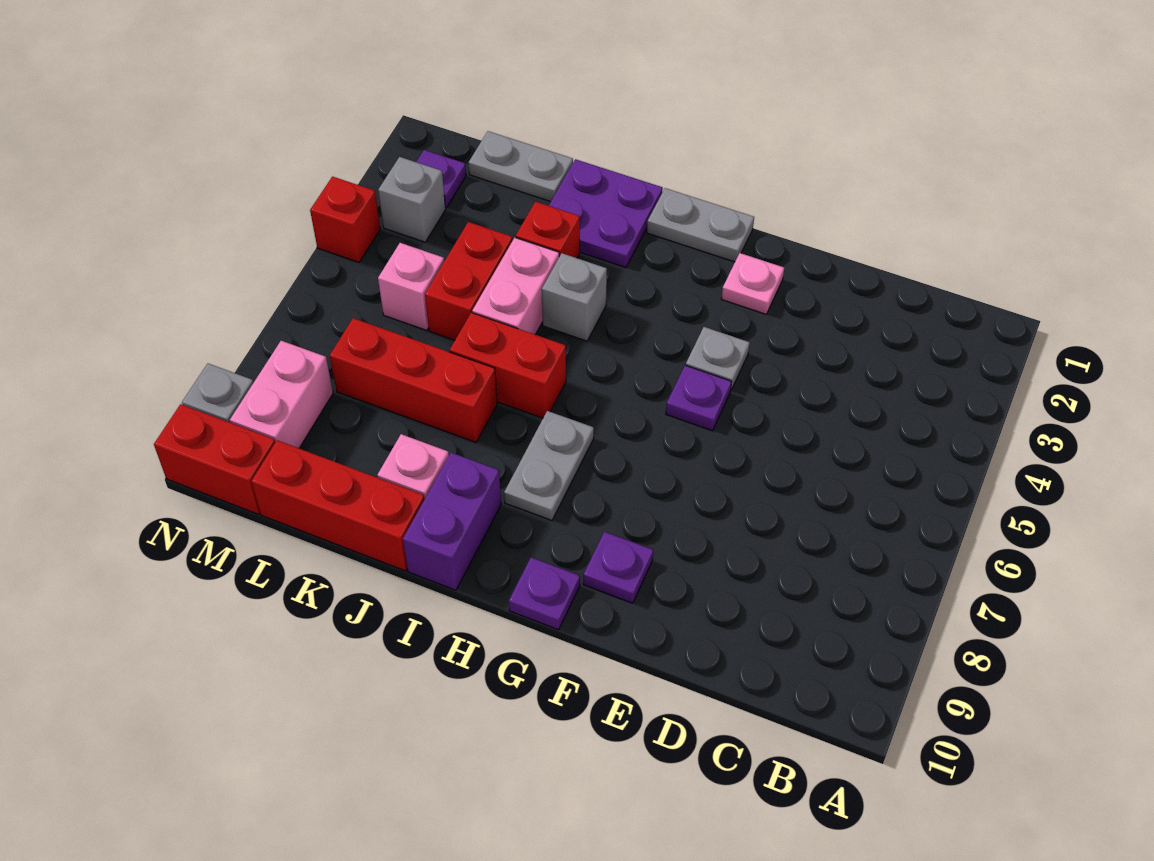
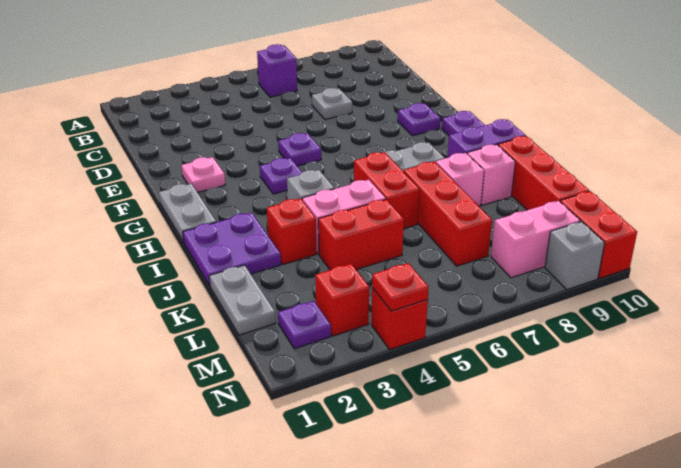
none -> purple 1x1 brick [257,44,297,97]
grey 1x1 plate [686,327,750,390] -> grey 1x1 plate moved to [312,88,352,120]
none -> purple 1x1 plate [260,158,302,194]
pink 1x1 brick [378,243,444,330] -> pink 1x1 brick moved to [436,153,484,206]
grey 1x1 brick [378,157,446,242] -> red 1x1 brick [315,264,369,336]
none -> red 1x1 plate [372,263,429,311]

